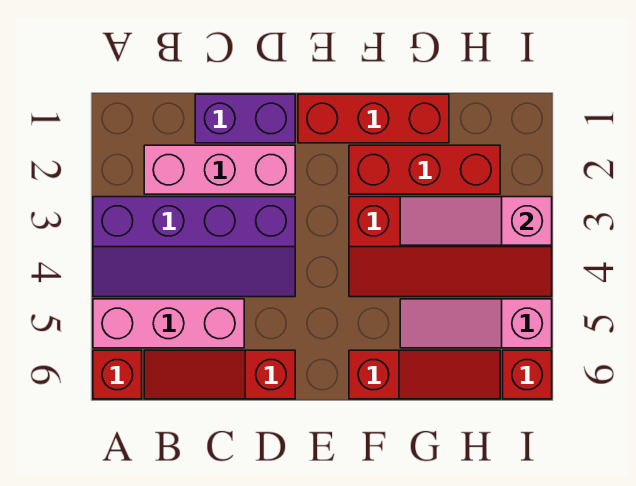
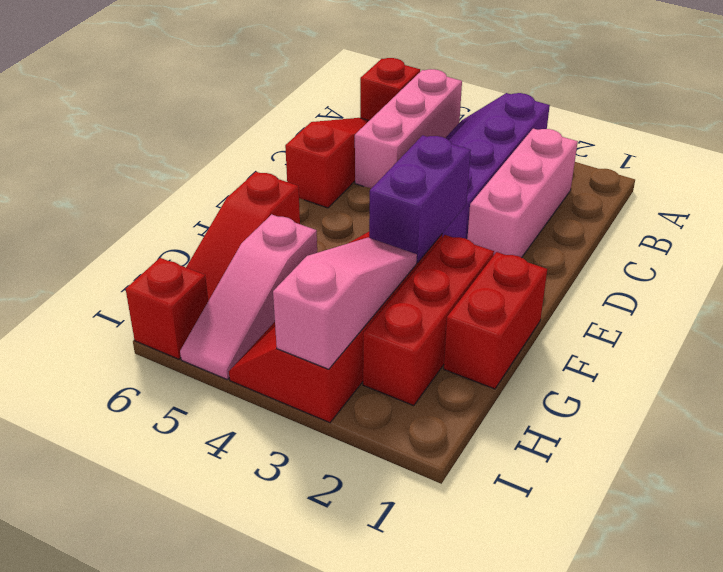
purple 1x2 brick [195,94,295,143] -> purple 1x2 brick moved to [369,135,471,263]
red 1x3 brick [298,94,449,143] -> red 1x2 brick [444,252,547,389]
pink 1x3 slope [400,299,552,348] -> pink 1x3 slope turned to [180,214,317,379]

